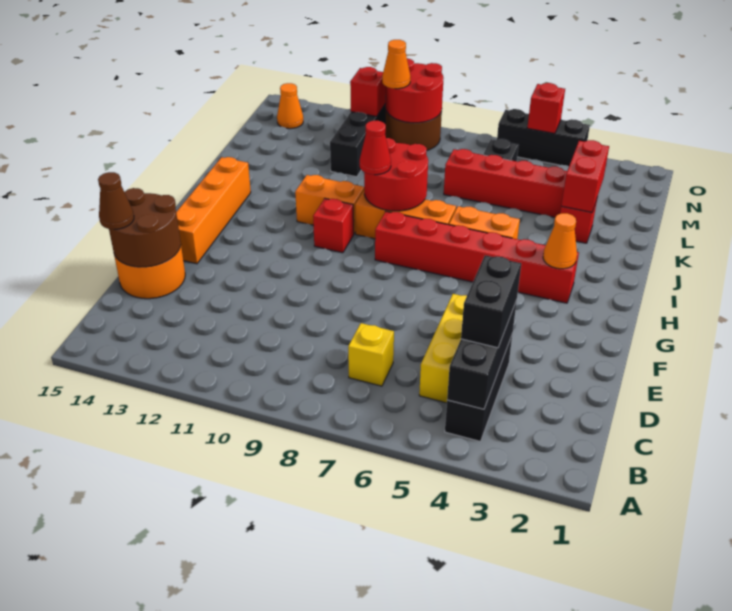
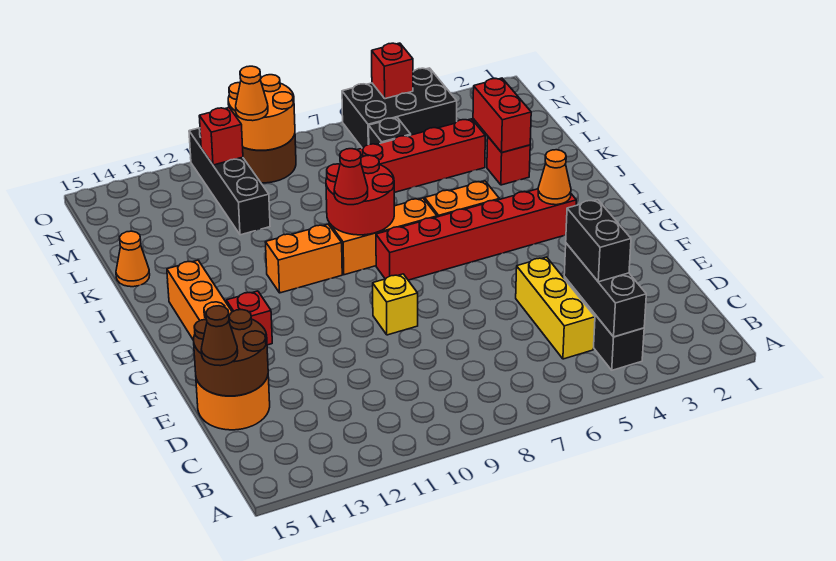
yellow 1x1 brick [348,323,394,386] -> yellow 1x1 brick moved to [373,274,418,335]
red 1x1 brick [313,199,354,253] -> red 1x1 brick moved to [226,291,272,345]
red 2x2 round brick [386,58,443,123] -> orange 2x2 round brick [228,75,295,150]
orange 1x1 cone [277,83,303,129] -> orange 1x1 cone moved to [116,231,150,287]
black 1x3 brick [497,109,590,166] -> black 2x3 brick [342,68,457,148]

